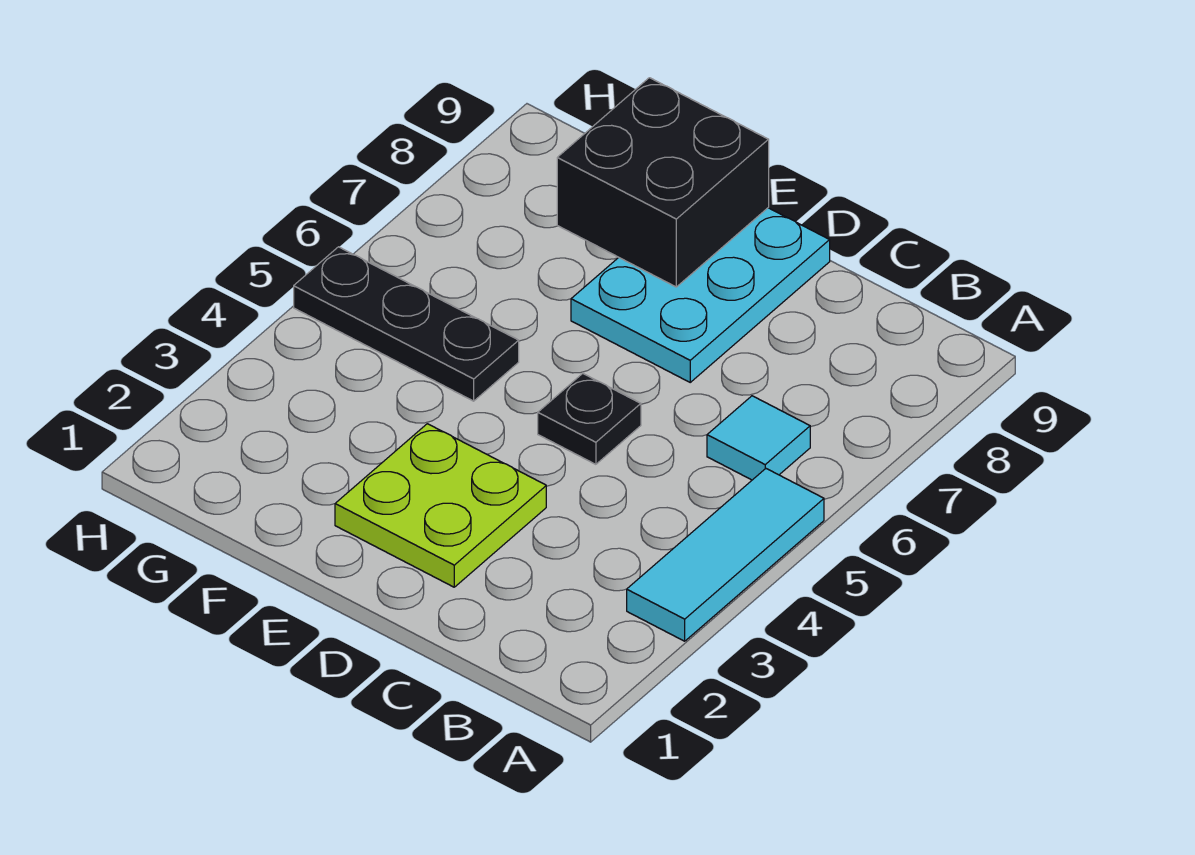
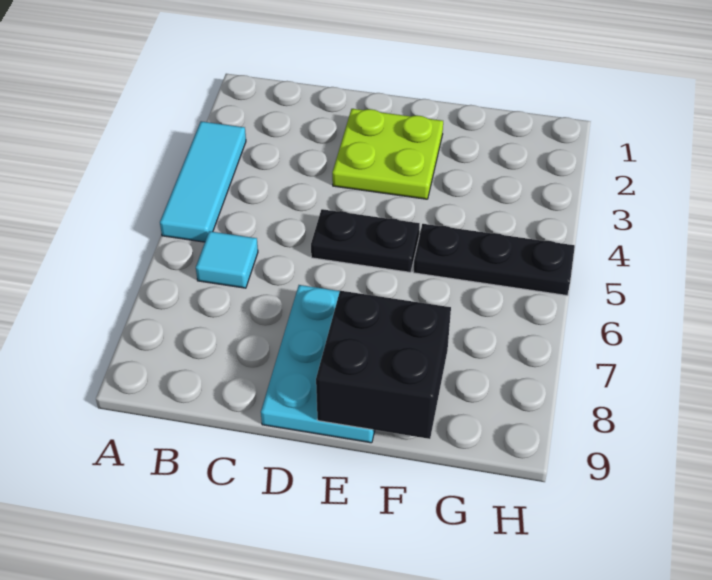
black 1x1 plate [538,373,641,464] -> black 1x2 plate [311,209,420,272]

